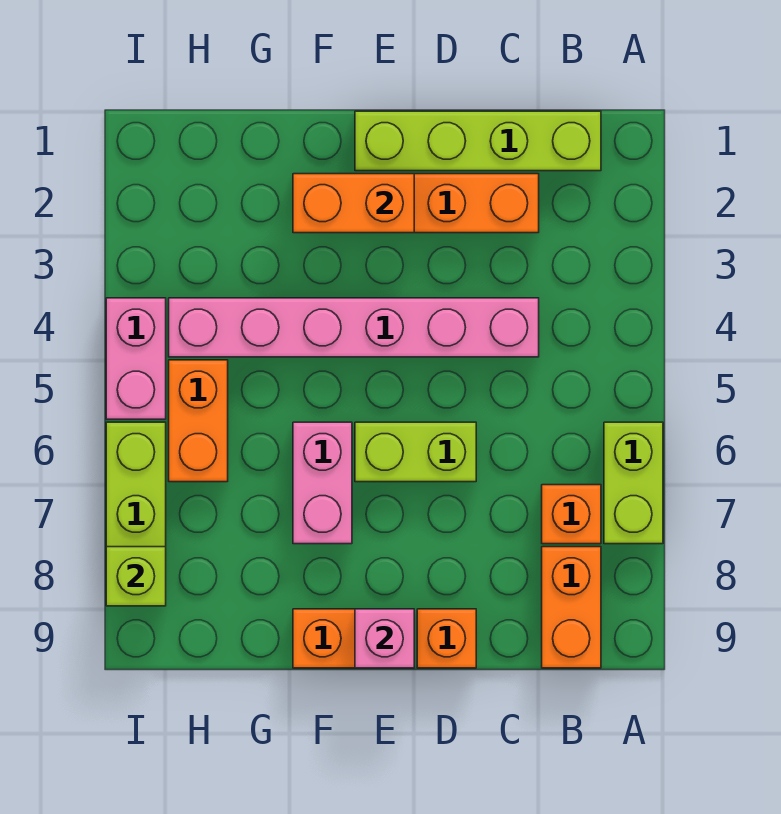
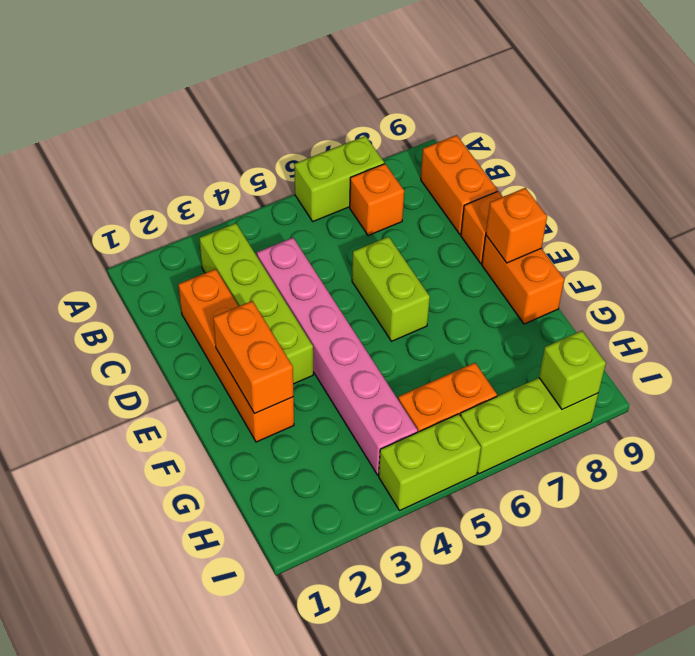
lime 1x4 brick [355,111,601,171] -> lime 1x4 brick moved to [199,223,313,384]
orange 1x2 brick [542,547,601,668] -> orange 1x2 brick turned to [421,135,498,234]
pink 1x1 brick [355,609,414,668] -> orange 1x1 brick [486,188,547,263]
pink 1x2 brick [293,422,352,544] -> none
pink 1x2 brick [106,298,166,419] -> lime 1x2 brick [379,414,481,510]

